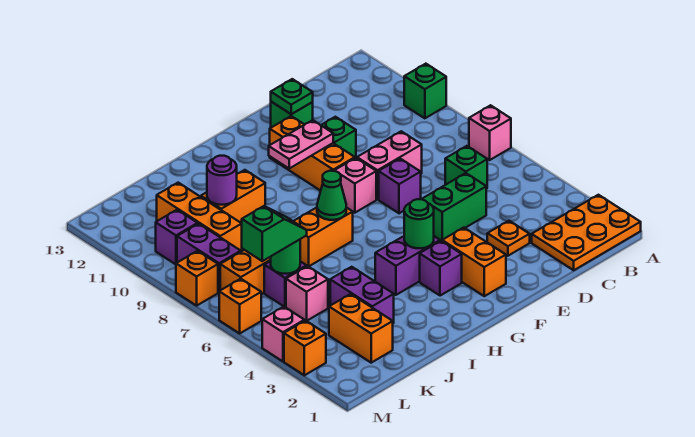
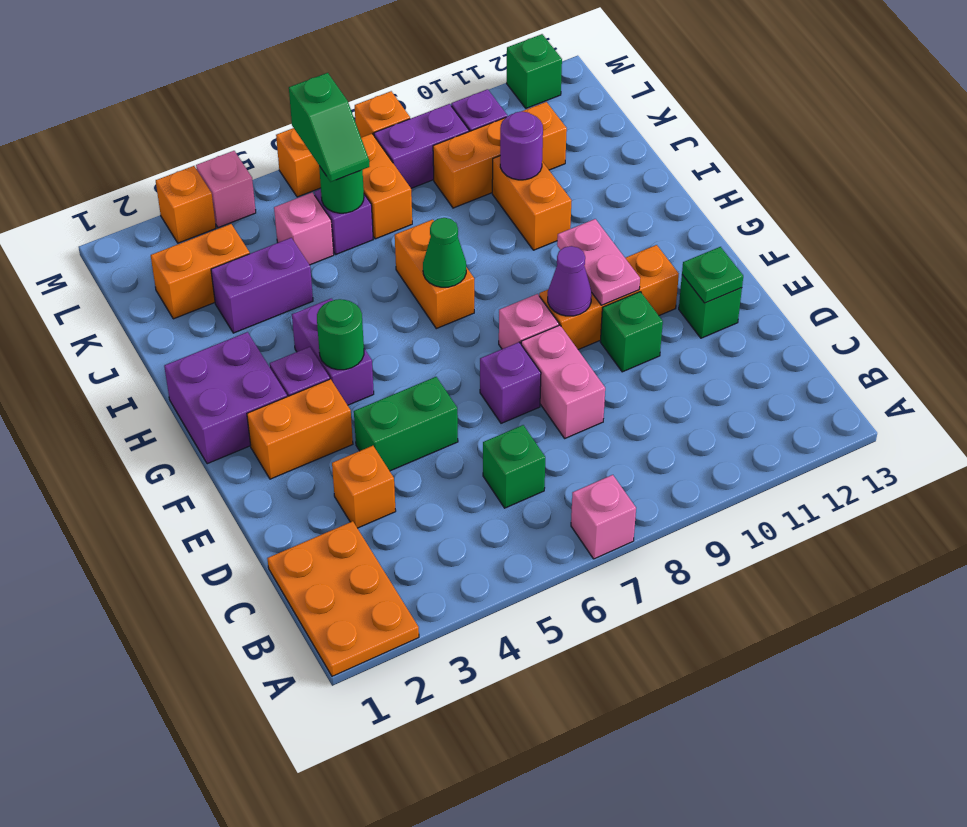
green 1x1 brick [404,64,446,118] -> green 1x1 brick moved to [507,34,562,108]
orange 1x1 plate [487,221,530,256] -> orange 1x1 brick [332,446,396,528]
green 1x2 brick [422,173,486,241] -> green 1x2 brick turned to [354,377,458,471]
none -> purple 1x1 cone [548,246,592,316]
none -> purple 2x2 brick [164,332,287,464]

